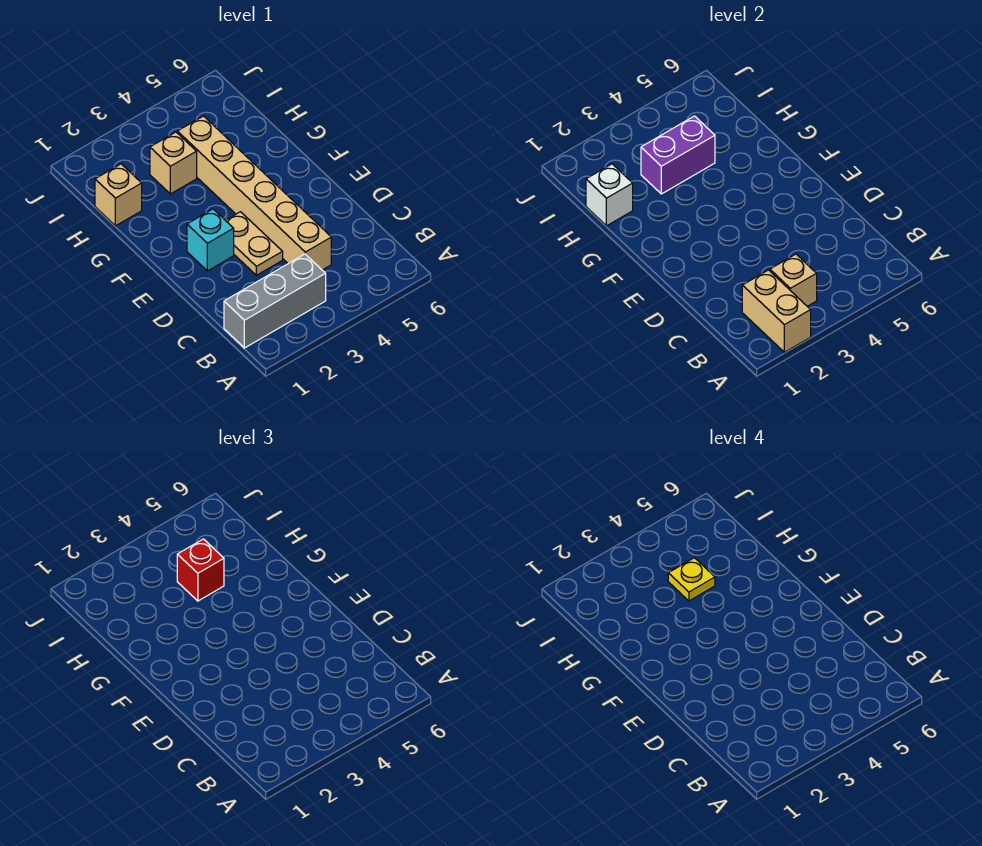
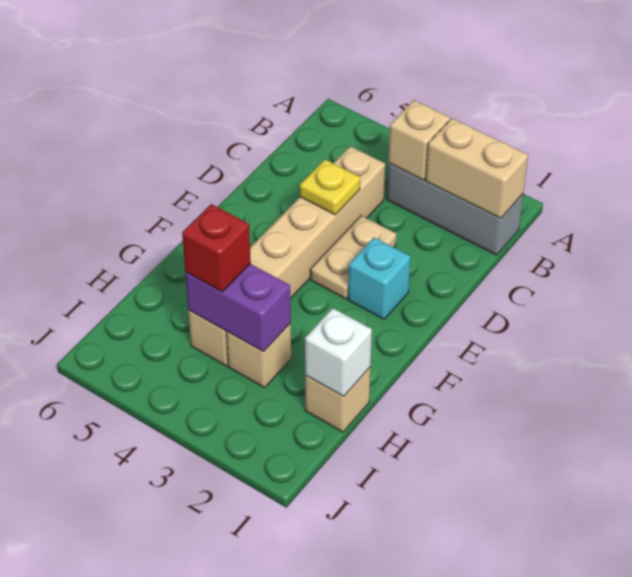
tan 1x2 brick [742,270,811,352] -> tan 1x2 brick turned to [426,118,528,218]
yellow 1x1 plate [668,558,715,601] -> yellow 1x1 plate moved to [300,160,360,215]

